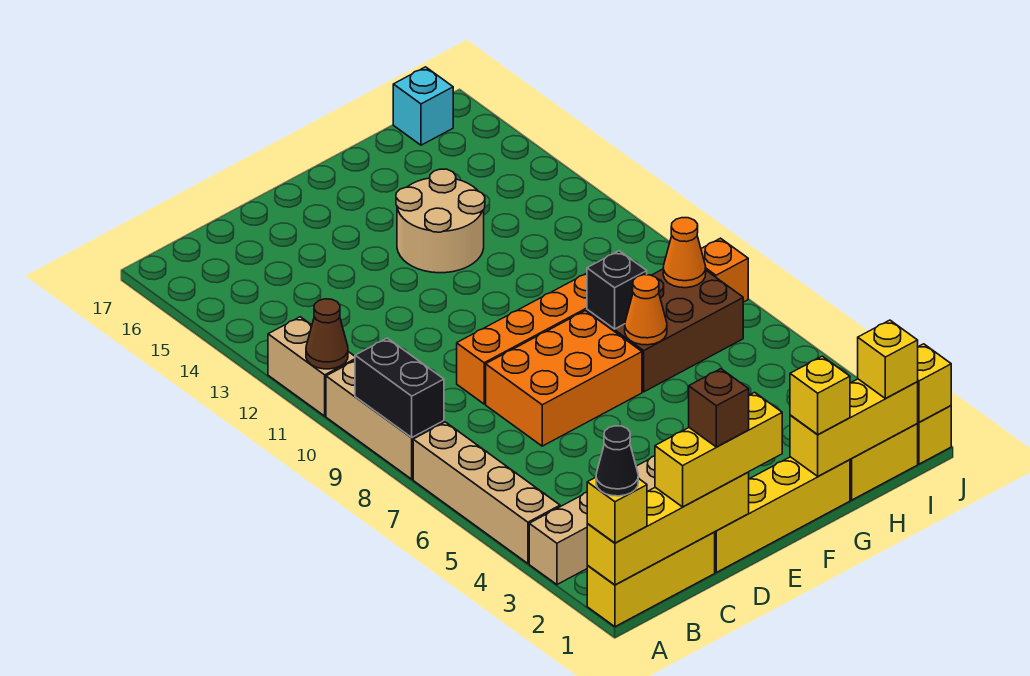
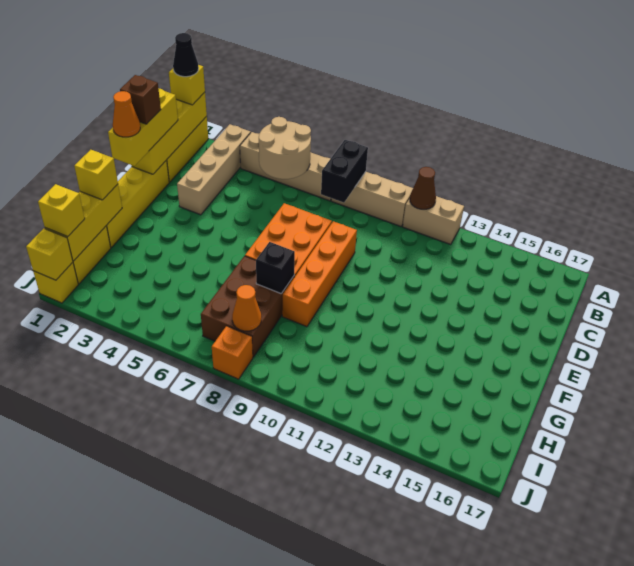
black 1x2 brick [355,338,444,437] -> black 1x2 brick turned to [321,140,368,203]
tan 2x2 round brick [396,169,485,273] -> tan 2x2 round brick moved to [259,117,311,179]
orange 1x1 cone [625,275,667,345] -> orange 1x1 cone moved to [113,91,140,137]
cyan 1x1 brick [393,67,453,145] -> none

